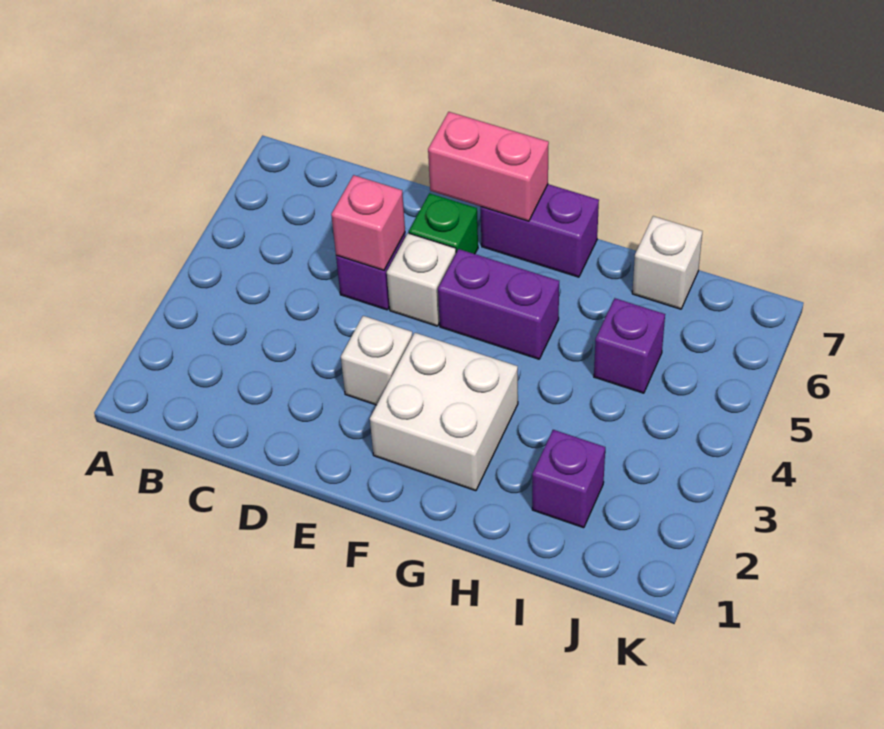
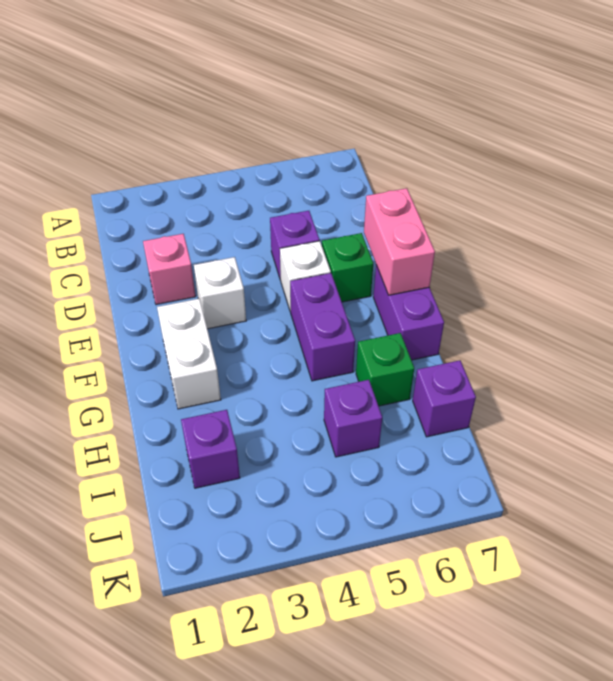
pink 1x1 brick [331,175,405,270] -> pink 1x1 brick moved to [143,234,196,305]
white 2x2 brick [370,333,518,491] -> white 1x2 brick [157,299,221,409]
none -> green 1x1 brick [356,333,414,406]
white 1x1 brick [632,216,703,309] -> purple 1x1 brick [413,360,476,437]

